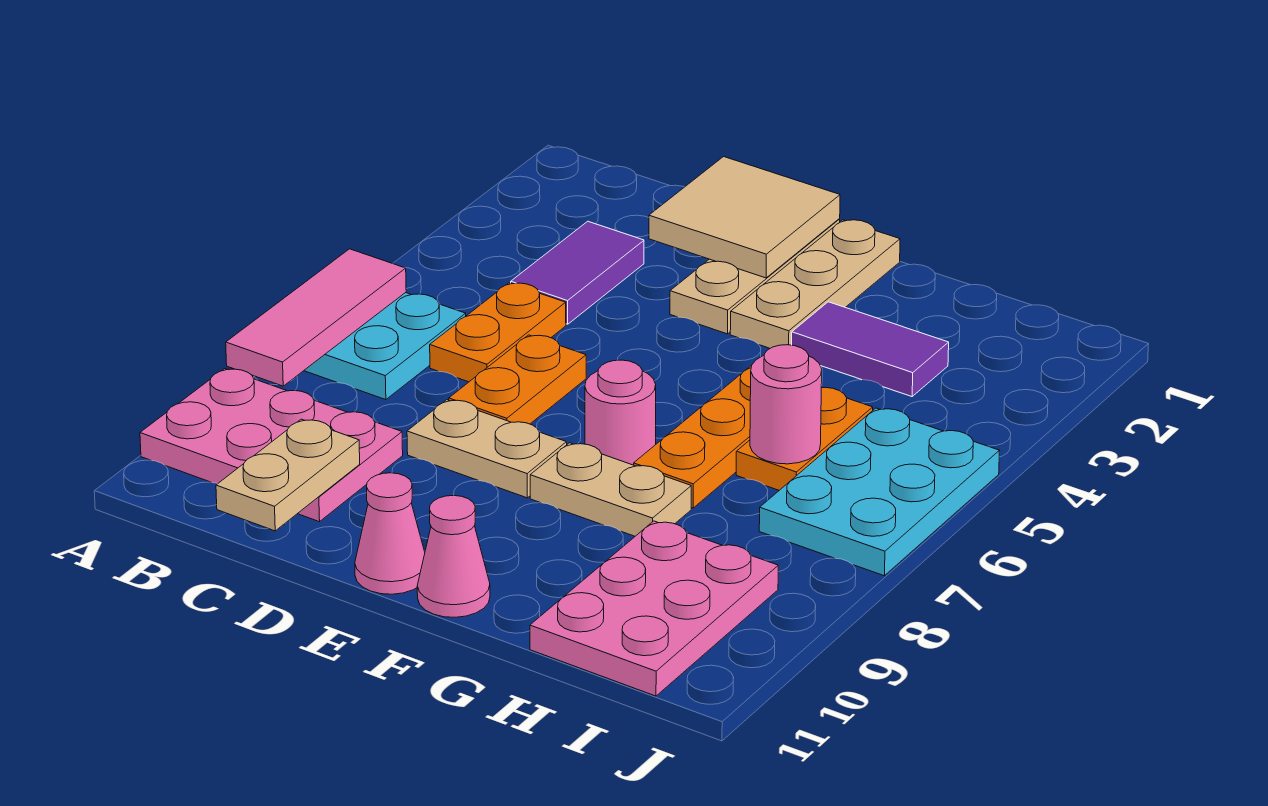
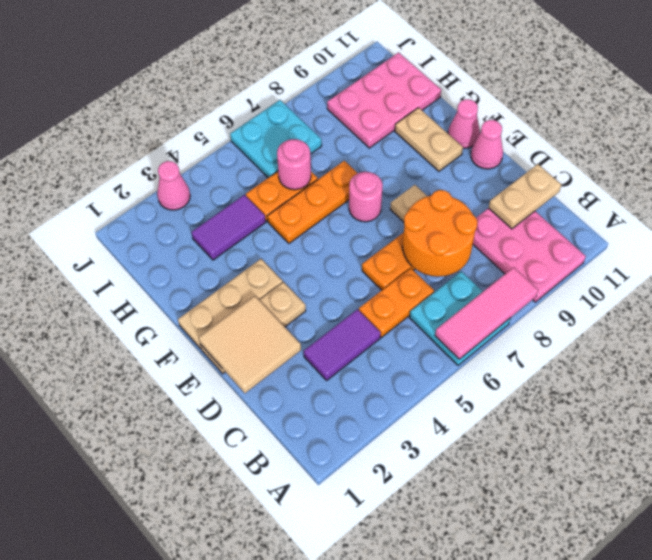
none -> orange 2x2 round brick [403,190,477,277]
tan 1x2 plate [530,443,691,536] -> tan 1x2 plate moved to [395,108,463,171]
purple 1x2 tile [792,302,949,397] -> purple 1x2 tile turned to [191,195,266,260]
cyan 2x3 plate [759,408,999,576] -> cyan 2x2 plate [230,100,322,178]
none -> pink 1x1 cone [157,161,190,210]

